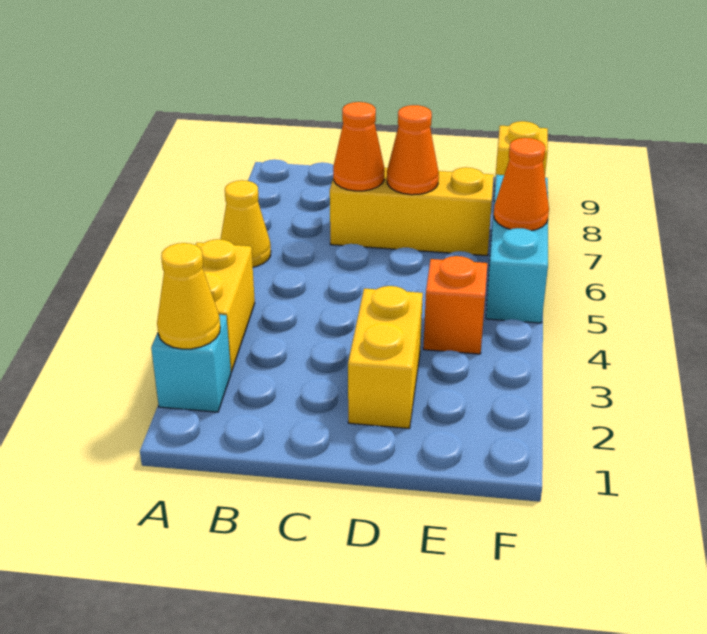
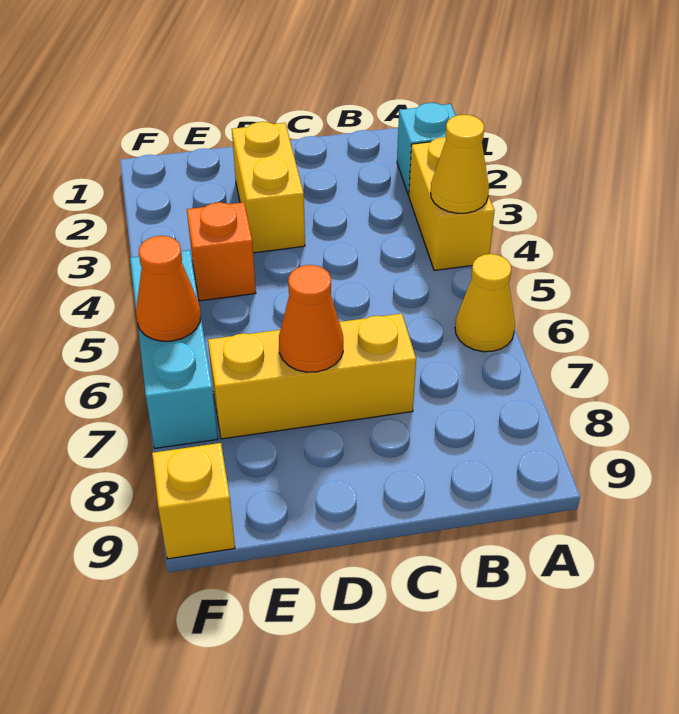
yellow 1x1 cone [157,243,220,349] -> yellow 1x1 cone moved to [431,115,489,213]
orange 1x1 cone [333,102,385,191] -> none

